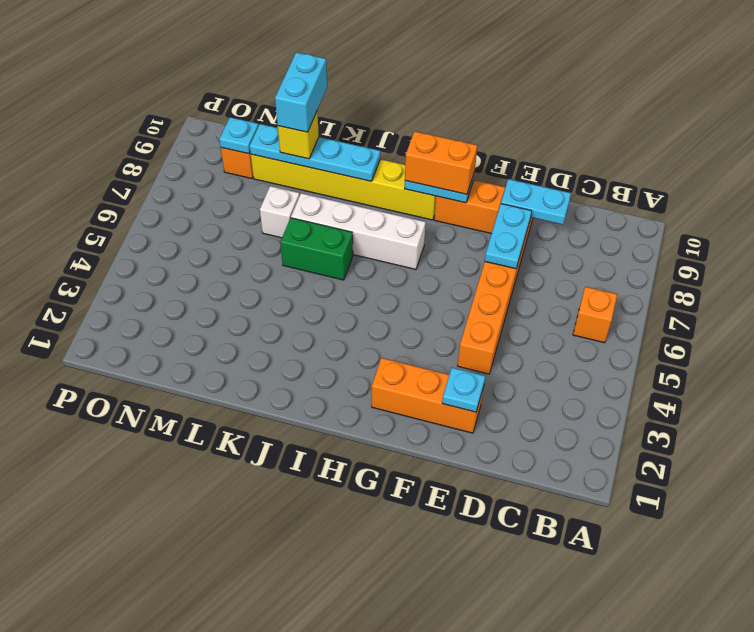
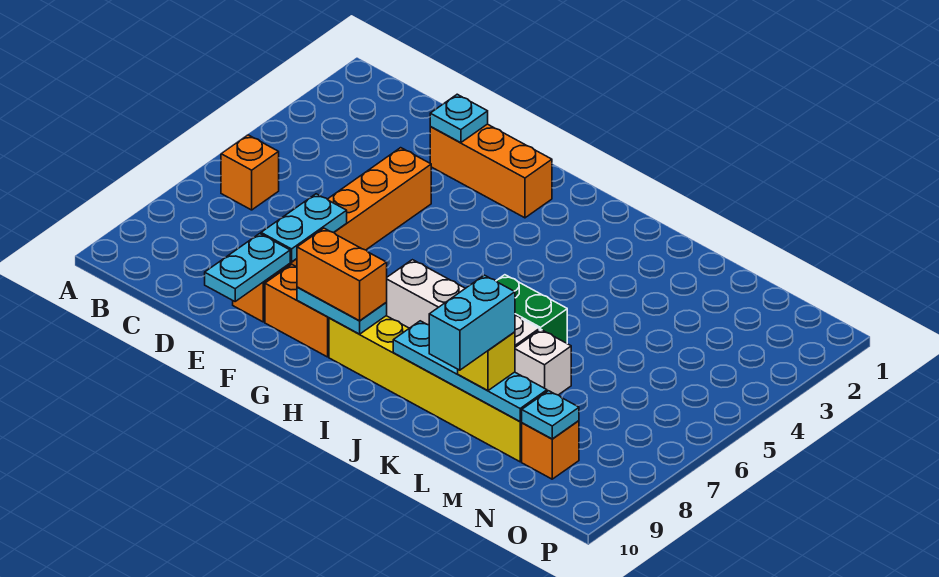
cyan 1x2 plate [501,179,571,225] -> cyan 1x2 plate turned to [205,234,290,301]

